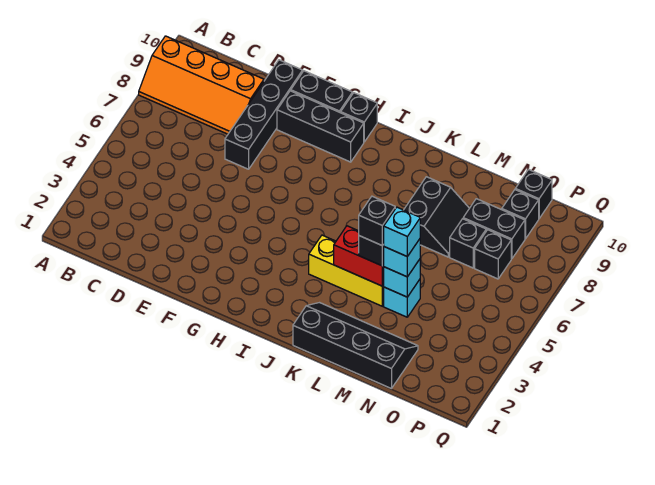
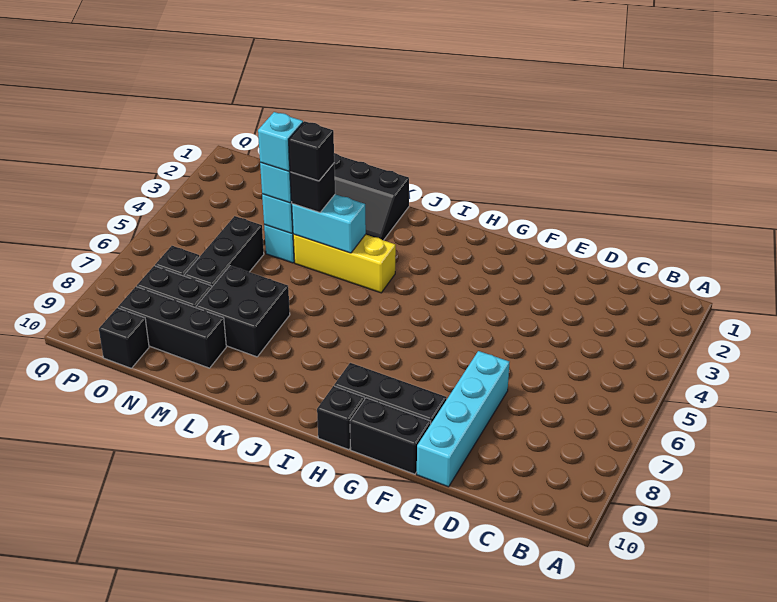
orange 2x4 slope [139,36,264,134] -> none
black 1x4 brick [225,60,303,169] -> cyan 1x4 brick [417,351,509,487]
red 1x2 brick [334,226,384,286] -> cyan 1x2 brick [292,194,366,253]
black 2x2 slope [404,177,469,257] -> black 2x2 brick [196,266,290,357]
black 1x1 brick [450,219,486,268] -> black 1x3 brick [184,216,264,288]
black 1x1 brick [502,190,539,239] -> black 1x3 brick [118,287,226,368]

